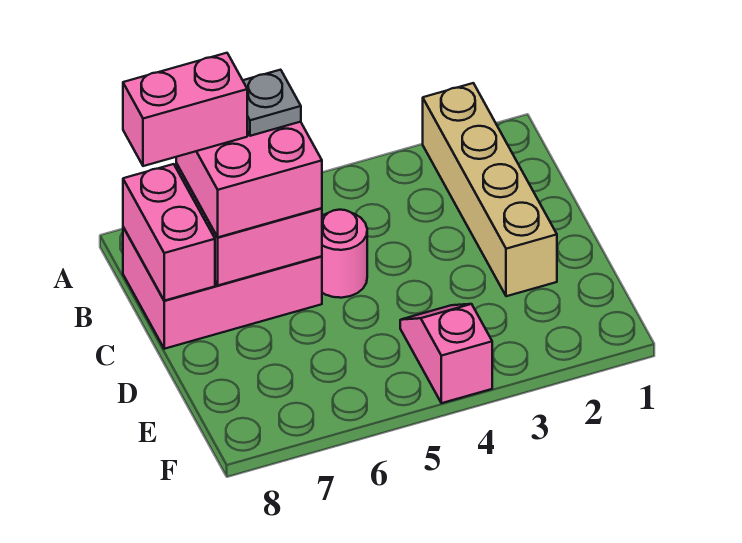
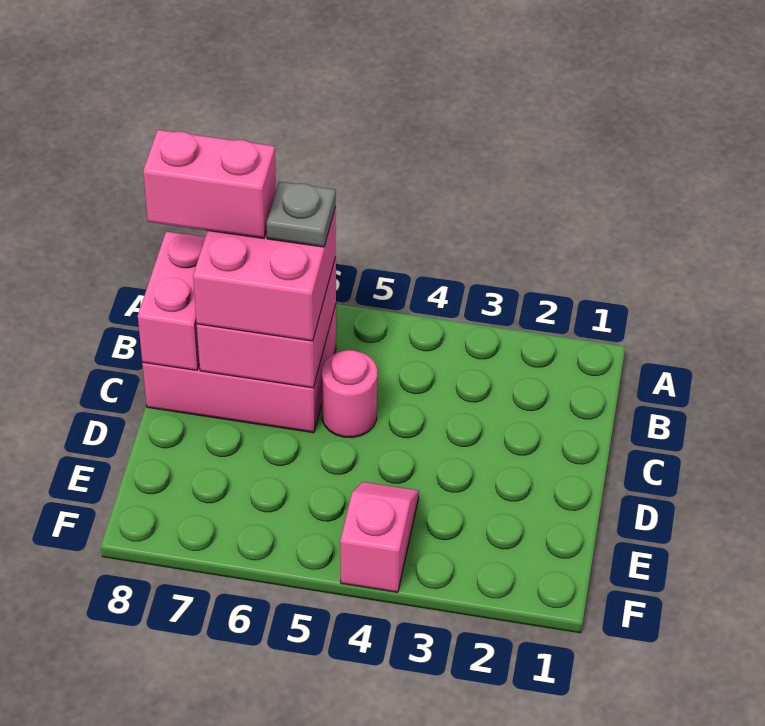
tan 1x4 brick [423,83,557,296] -> none

